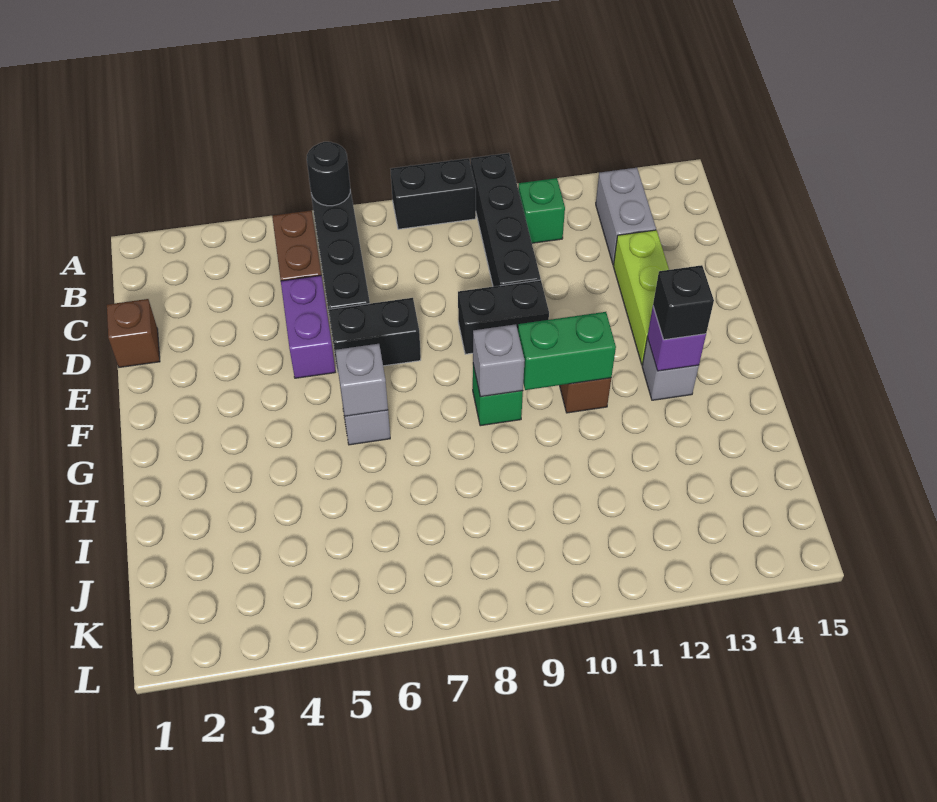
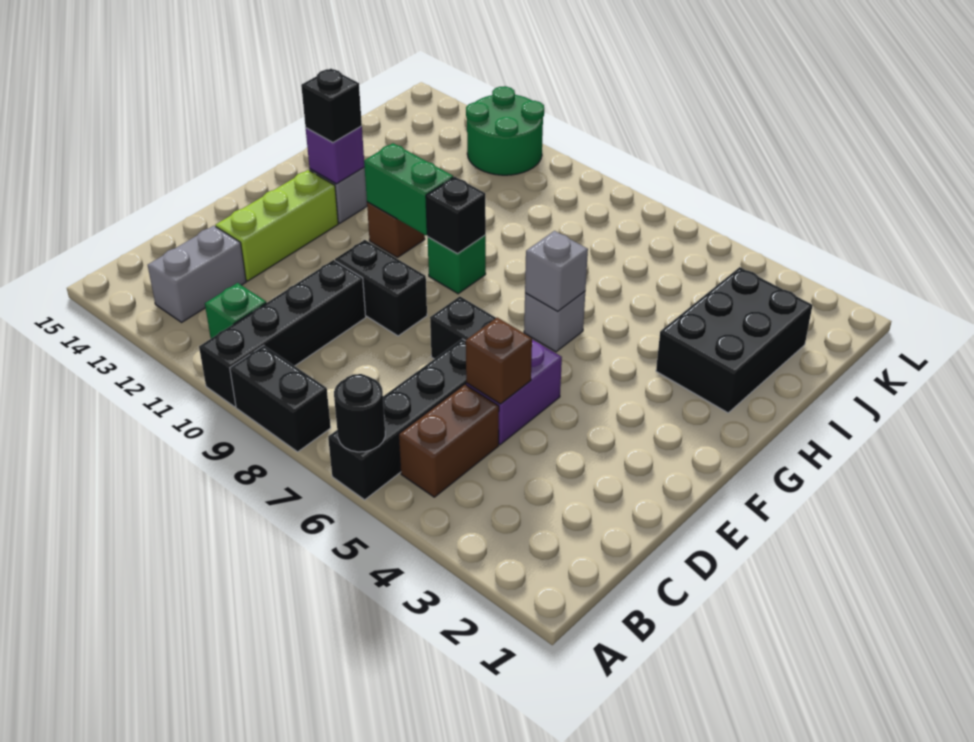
brown 1x1 brick [107,299,160,367] -> brown 1x1 brick moved to [466,317,532,404]
grey 1x1 brick [473,324,525,397] -> black 1x1 brick [426,177,486,254]
none -> black 2x3 brick [656,267,813,413]
none -> green 2x2 round brick [466,86,544,175]

